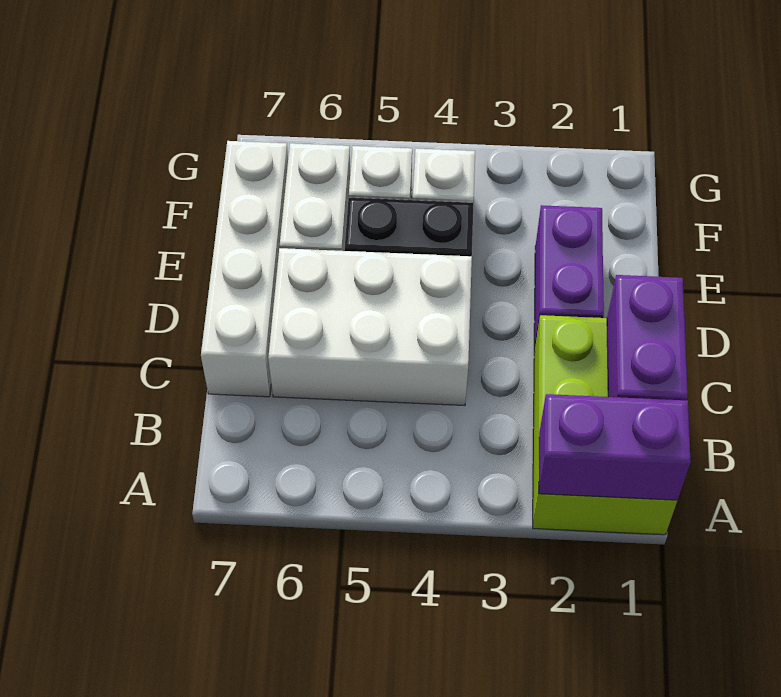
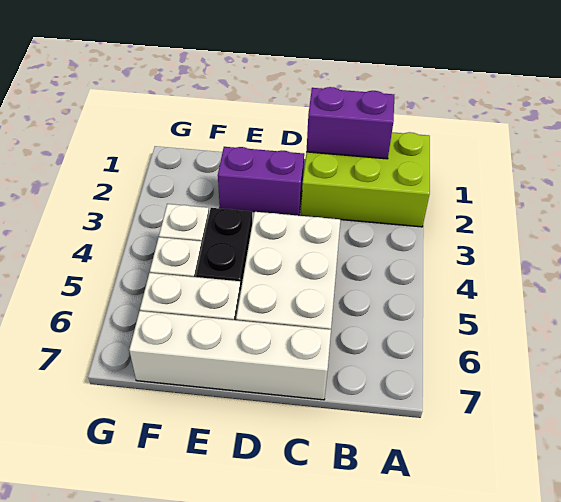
purple 1x2 brick [539,394,691,500] -> none

